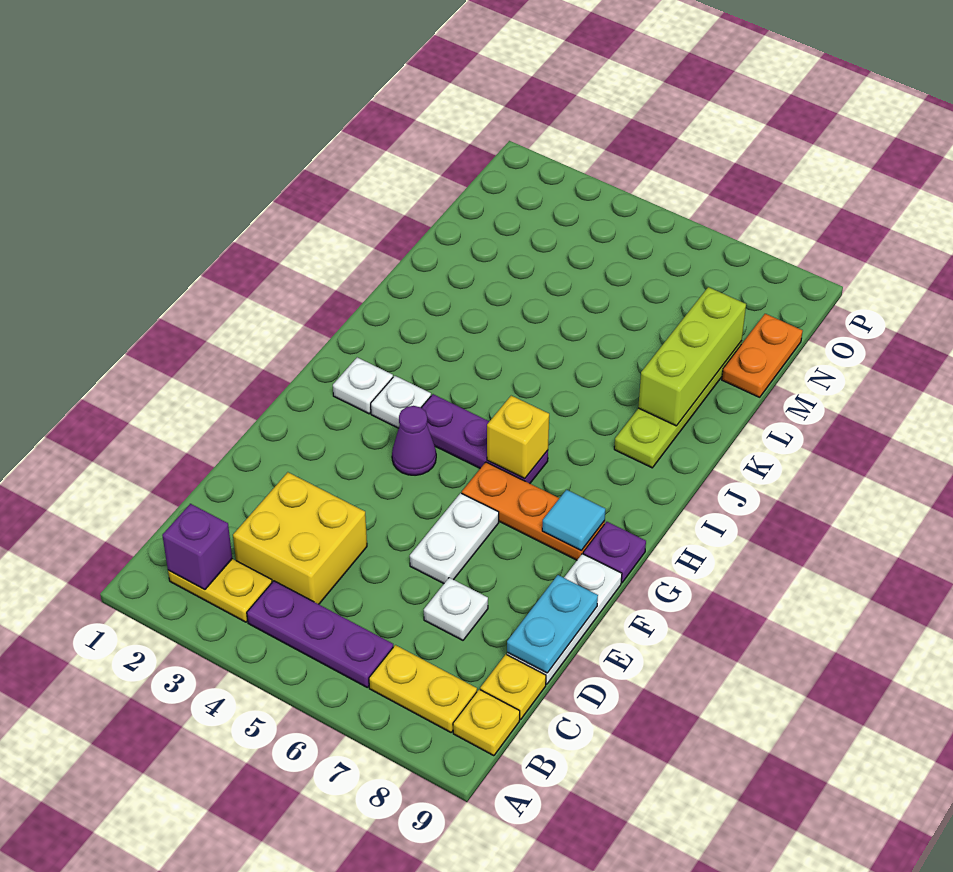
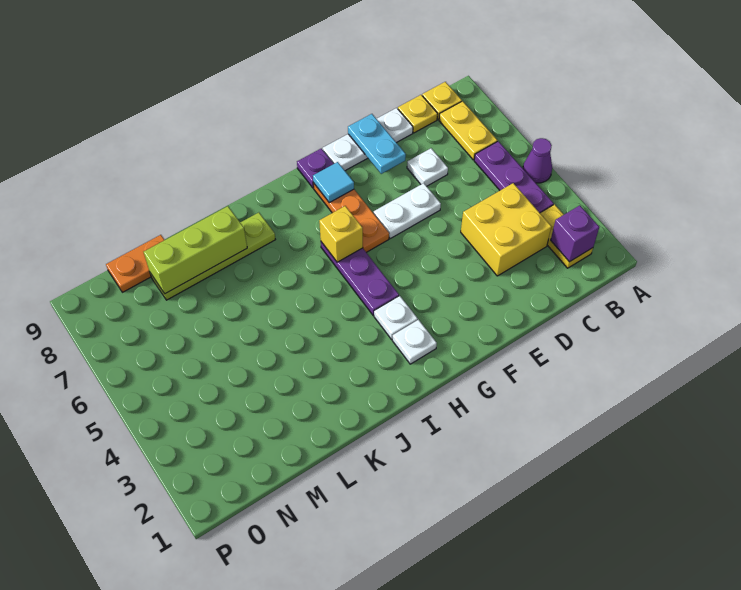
cyan 1x2 plate [507,575,598,673] -> cyan 1x2 plate turned to [348,114,406,174]
purple 1x1 cone [392,406,436,475] -> purple 1x1 cone moved to [523,138,552,183]

